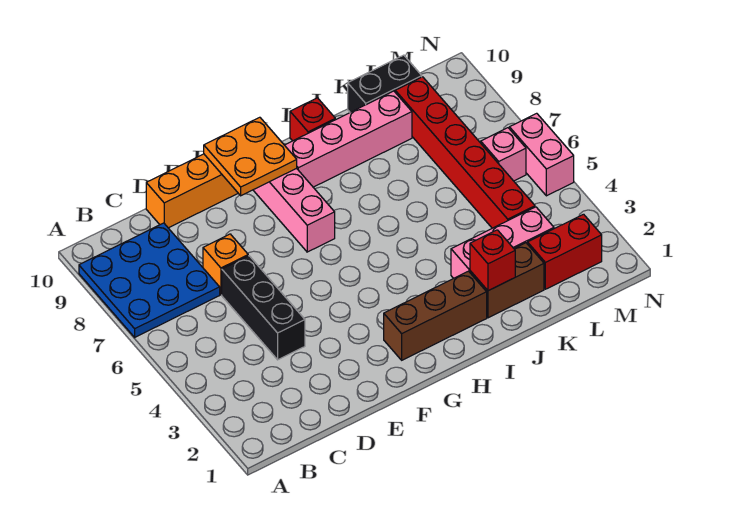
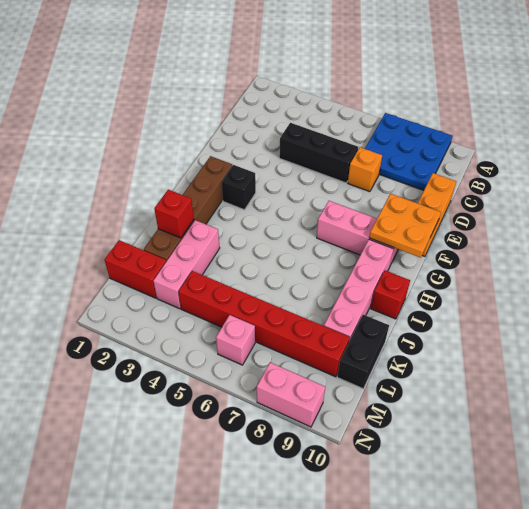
none -> black 1x1 brick [222,165,256,210]
red 1x2 brick [528,214,602,289] -> red 1x2 brick turned to [105,240,166,298]
pink 1x2 brick [509,113,574,196] -> pink 1x2 brick moved to [257,362,325,427]

